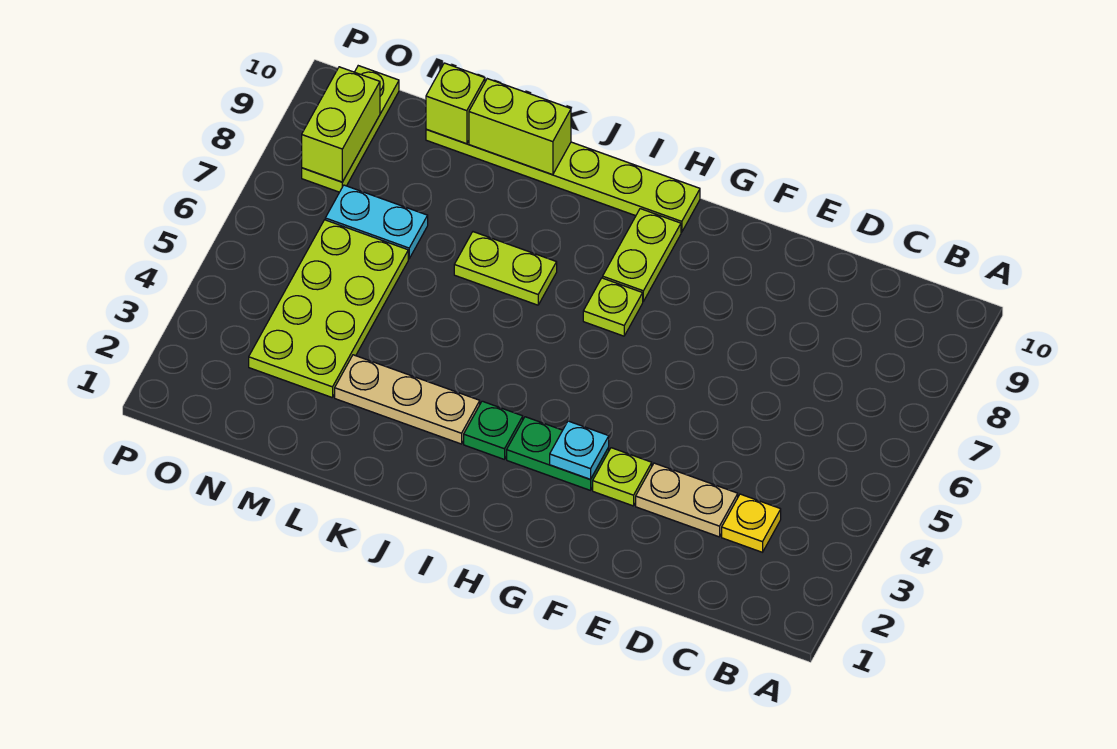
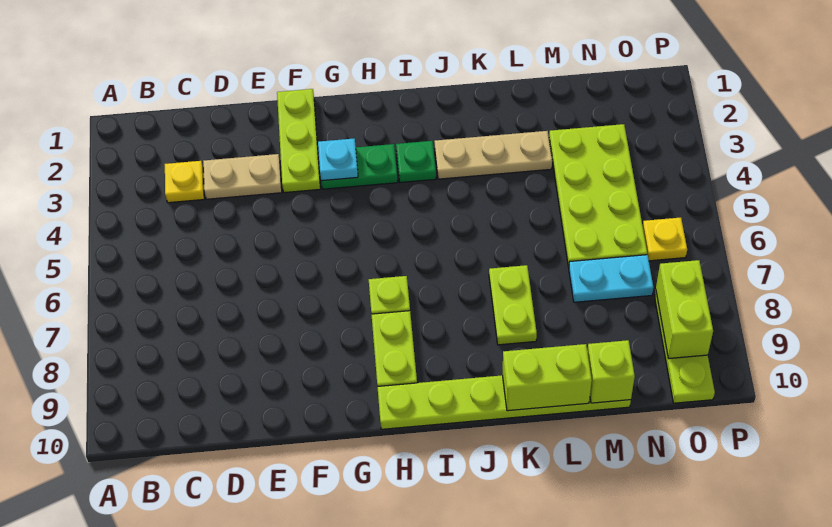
lime 1x1 plate [593,448,652,506] -> lime 1x3 plate [277,89,320,193]
lime 1x2 plate [454,232,557,305] -> lime 1x2 plate turned to [489,265,537,345]
none -> yellow 1x1 plate [643,218,687,261]

